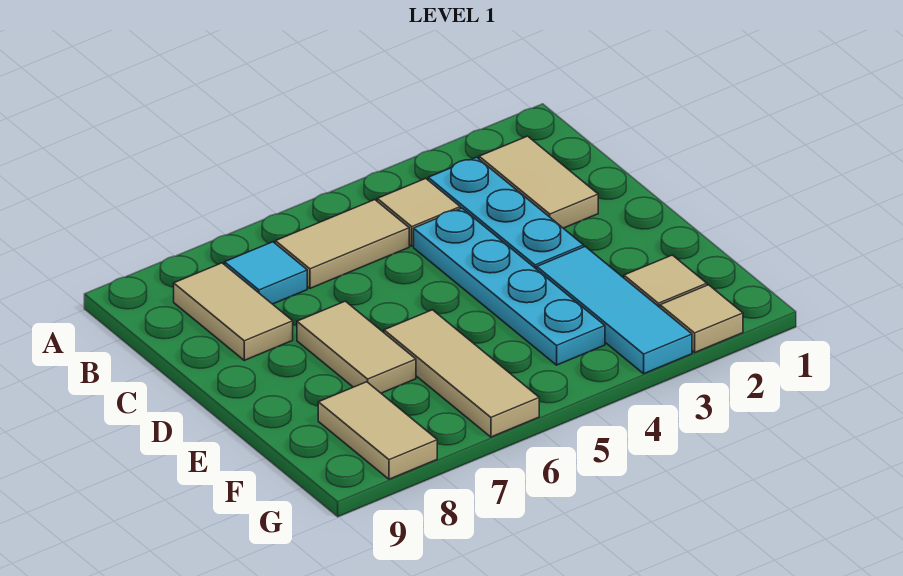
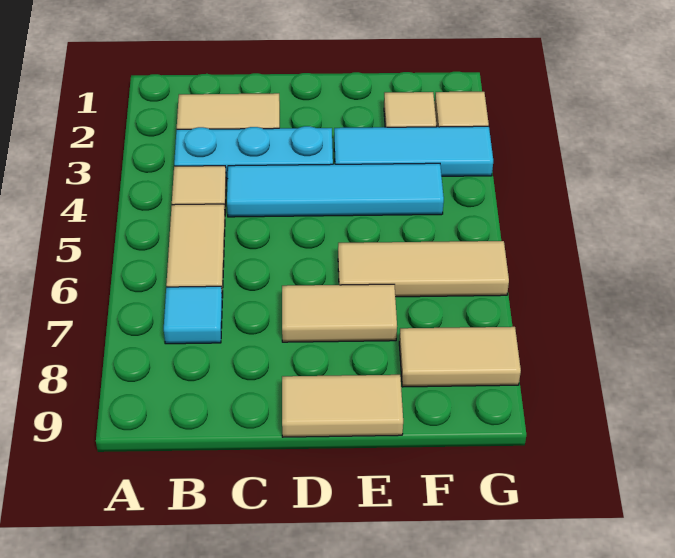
tan 1x2 tile [174,263,293,360] -> tan 1x2 tile moved to [282,375,403,437]
cyan 1x4 plate [414,208,605,365] -> cyan 1x4 tile [227,163,444,217]

